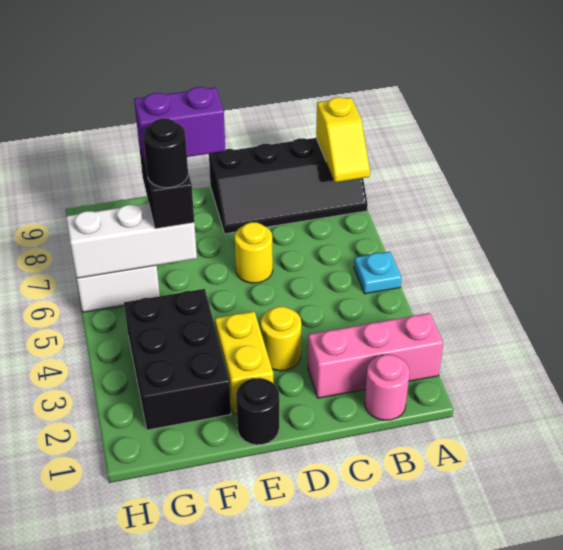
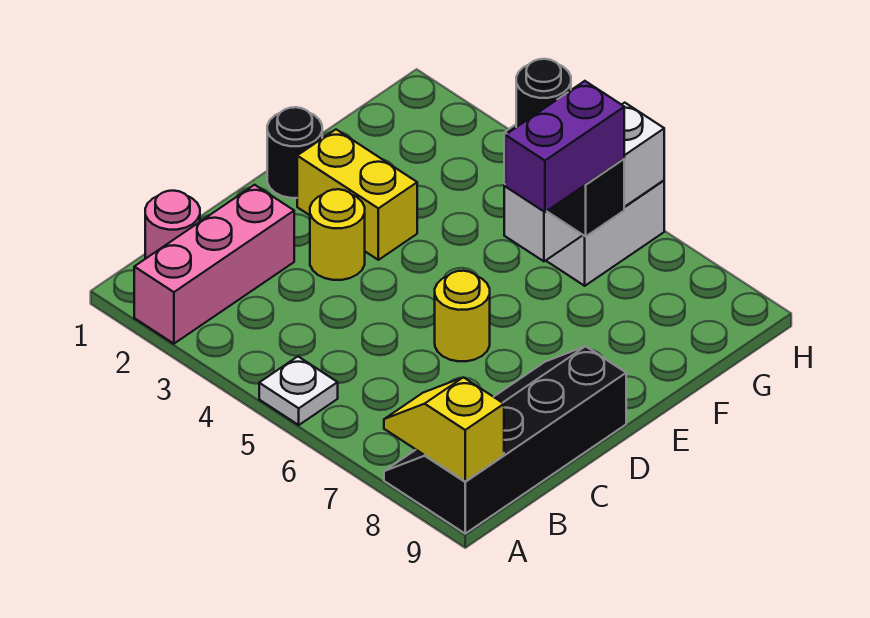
cyan 1x1 plate [354,252,401,294] -> white 1x1 plate [259,357,338,425]
black 2x3 brick [124,289,231,430] -> none

